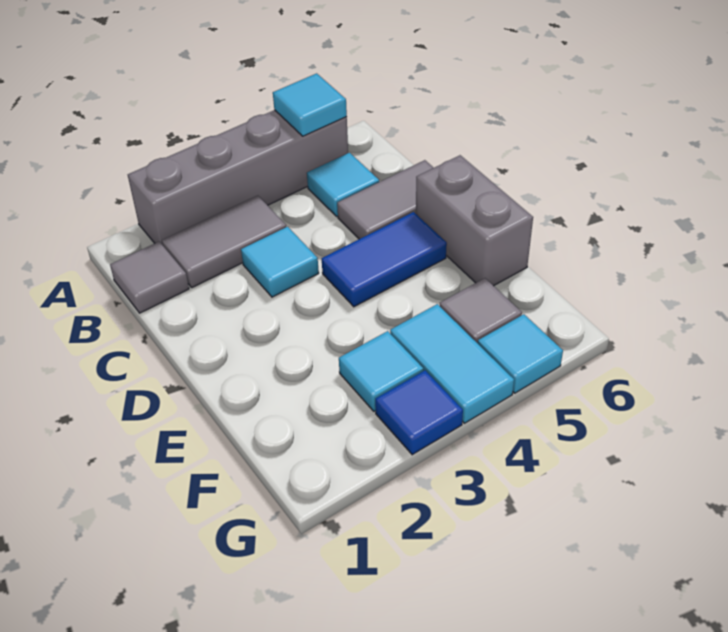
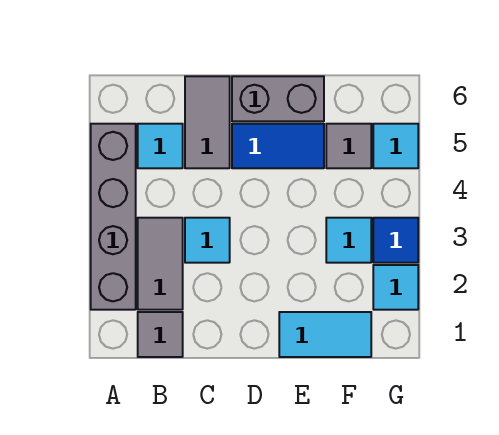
cyan 1x1 tile [273,73,347,136] -> cyan 1x1 tile moved to [373,265,418,310]
blue 1x2 tile [322,212,447,307] -> blue 1x2 tile turned to [232,124,324,168]
cyan 1x2 tile [390,304,514,423] -> cyan 1x2 tile moved to [279,312,371,357]

